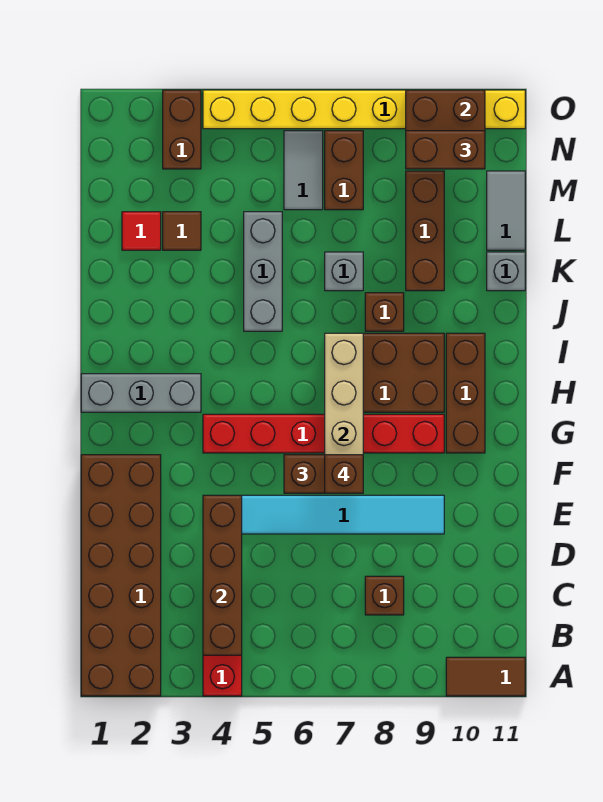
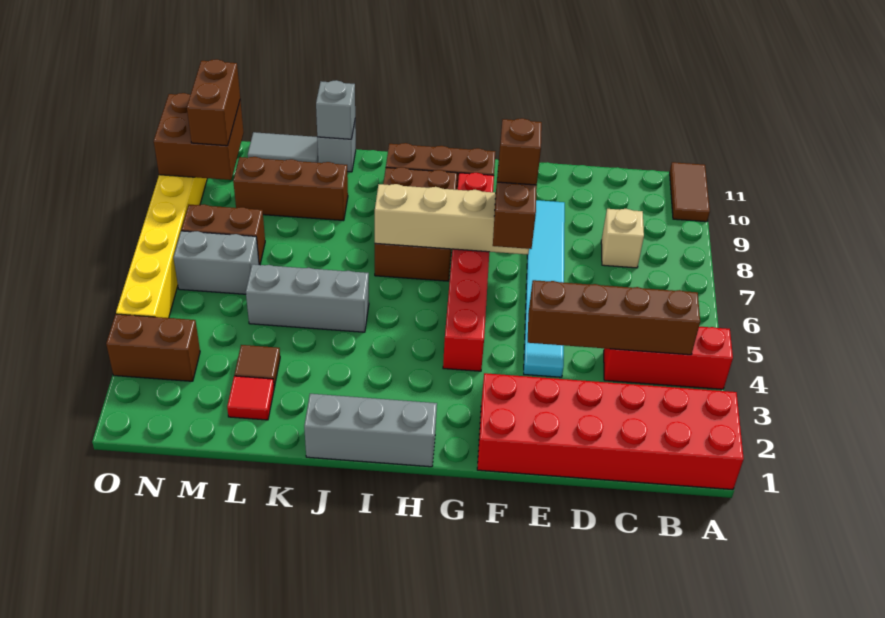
brown 2x6 brick [81,455,161,696] -> red 2x6 brick [477,373,744,490]
brown 1x1 brick [365,576,404,615] -> tan 1x1 brick [601,209,644,268]
grey 1x3 brick [81,374,201,412] -> grey 1x3 brick turned to [304,394,437,467]
brown 1x1 brick [365,293,404,331] -> none
grey 1x1 brick [325,252,363,291] -> grey 1x1 brick moved to [316,80,355,139]
grey 1x2 tile [284,131,323,210] -> grey 1x2 brick [174,231,259,294]

